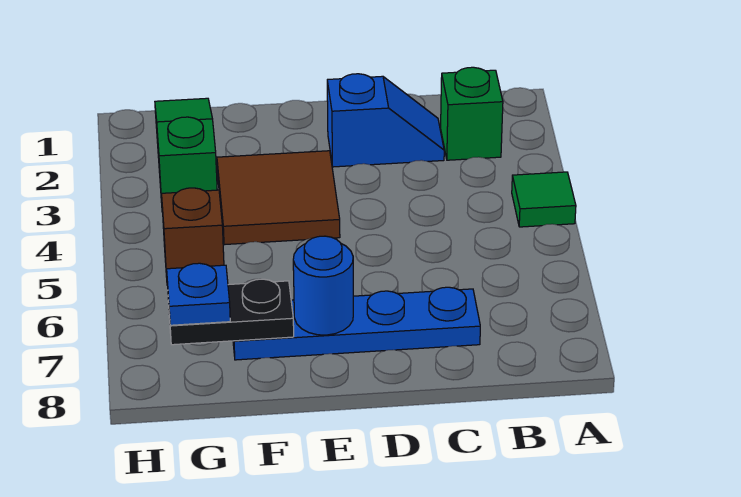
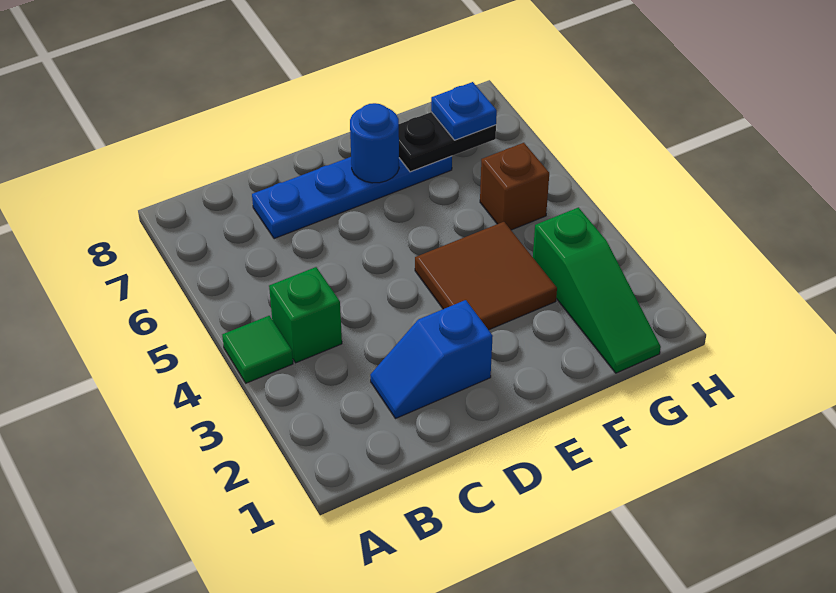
green 1x1 brick [441,67,503,160] -> green 1x1 brick moved to [269,267,342,363]

